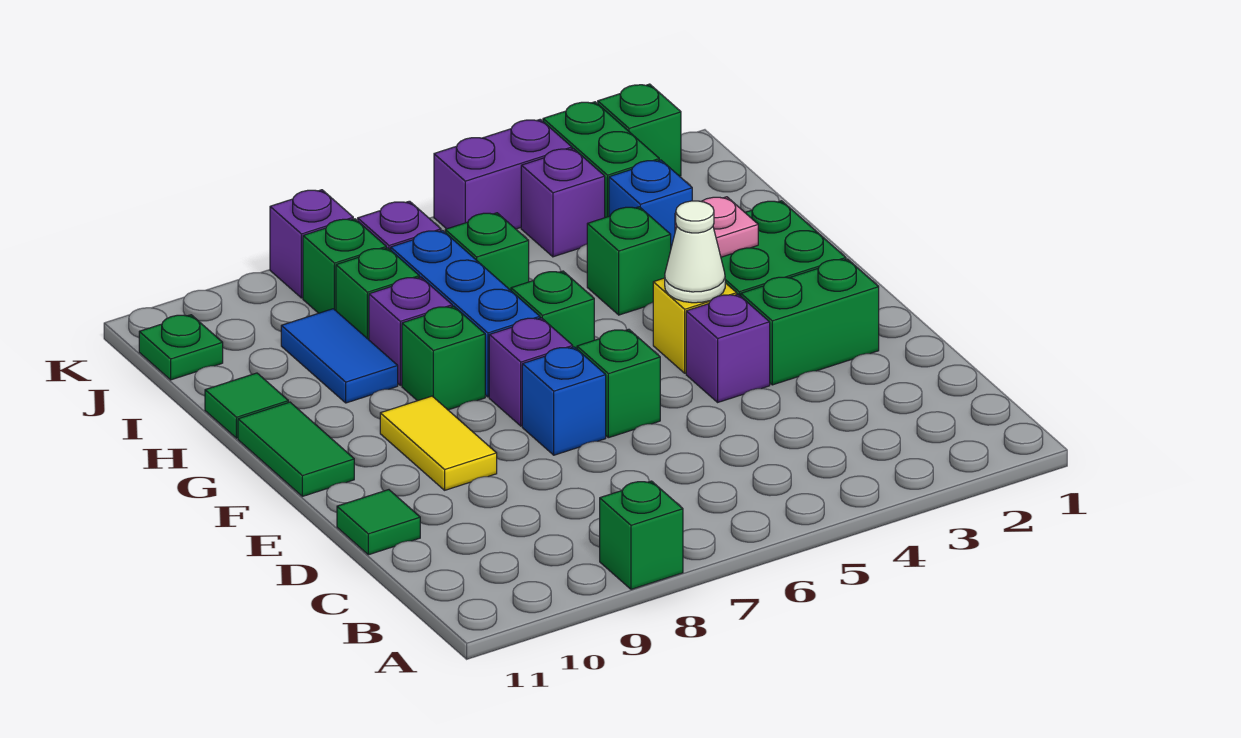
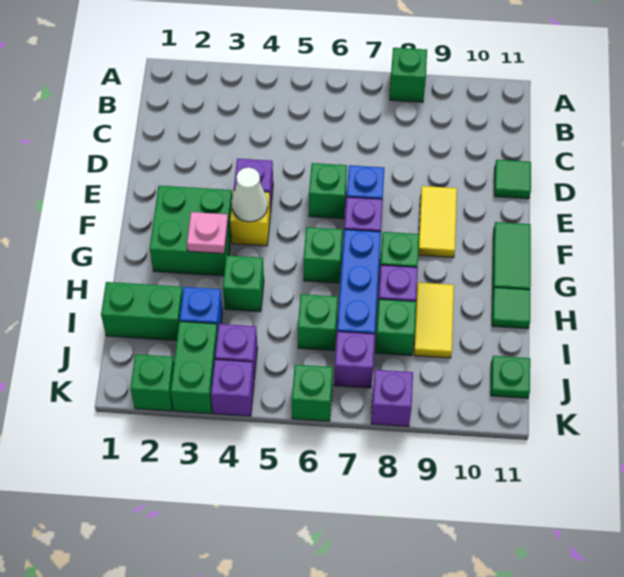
green 1x2 brick [741,259,879,385] -> green 1x2 brick moved to [101,282,183,341]
blue 1x2 tile [281,309,398,403] -> yellow 1x2 tile [414,283,454,358]
green 1x1 brick [303,219,386,313] -> green 1x1 brick moved to [292,365,333,421]
purple 1x2 brick [434,119,572,229] -> purple 1x1 brick [211,359,254,416]

